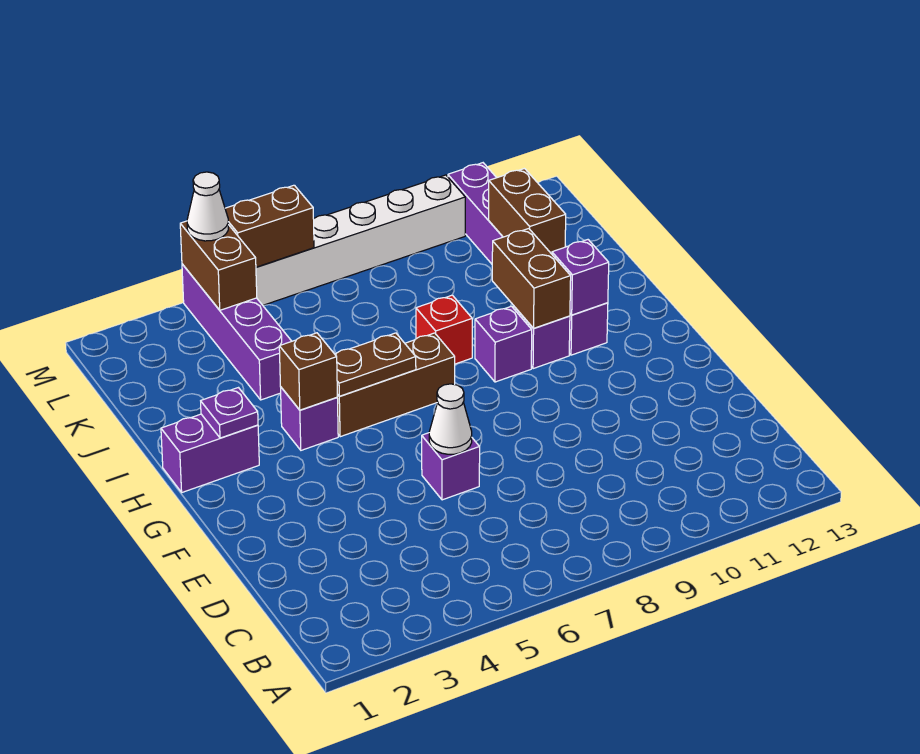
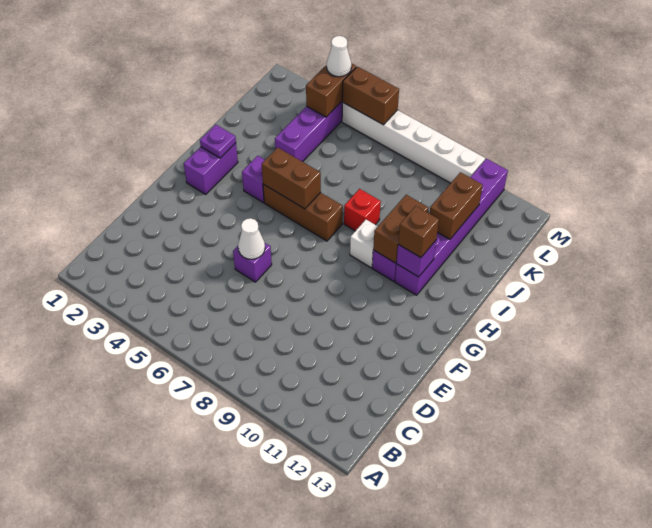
purple 1x2 brick [161,414,259,492] -> purple 1x2 brick turned to [184,143,238,194]
brown 1x1 brick [279,333,337,410] -> brown 1x1 brick moved to [398,206,439,258]
brown 1x2 plate [335,333,416,396] -> brown 1x2 brick [262,147,321,209]
purple 1x1 brick [475,306,532,382] -> white 1x1 brick [350,220,378,268]

